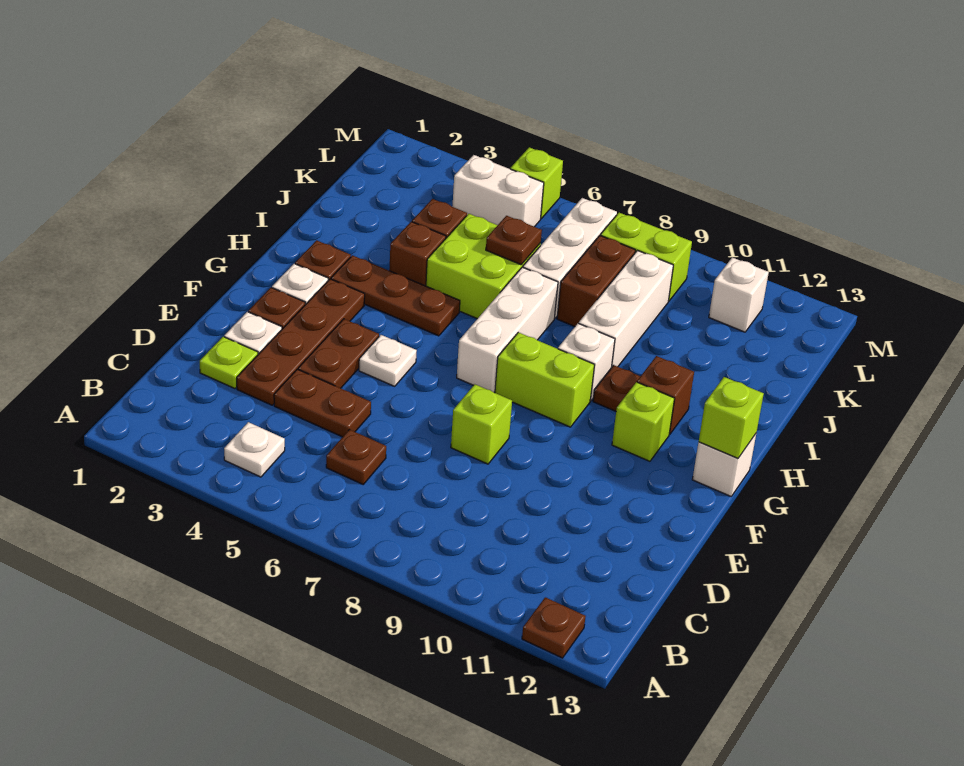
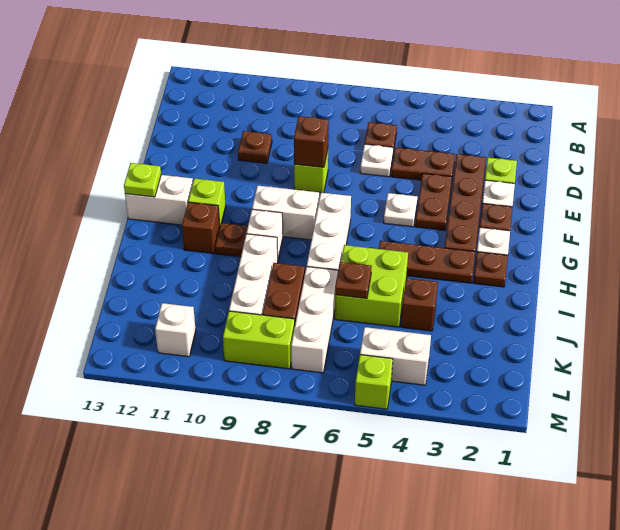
brown 1x1 plate [522,597,586,658] -> brown 1x1 plate moved to [238,131,272,163]
white 1x1 plate [224,422,285,477] -> white 1x1 plate moved to [360,144,394,177]
lime 1x2 brick [495,332,594,427] -> white 1x2 brick [252,186,319,240]
white 1x1 brick [692,434,756,496] -> white 1x2 brick [125,175,193,225]
lime 1x1 brick [699,377,764,459] -> lime 1x1 plate [124,163,161,197]
brown 1x1 brick [389,222,446,286] -> brown 1x1 brick moved to [294,116,329,167]

